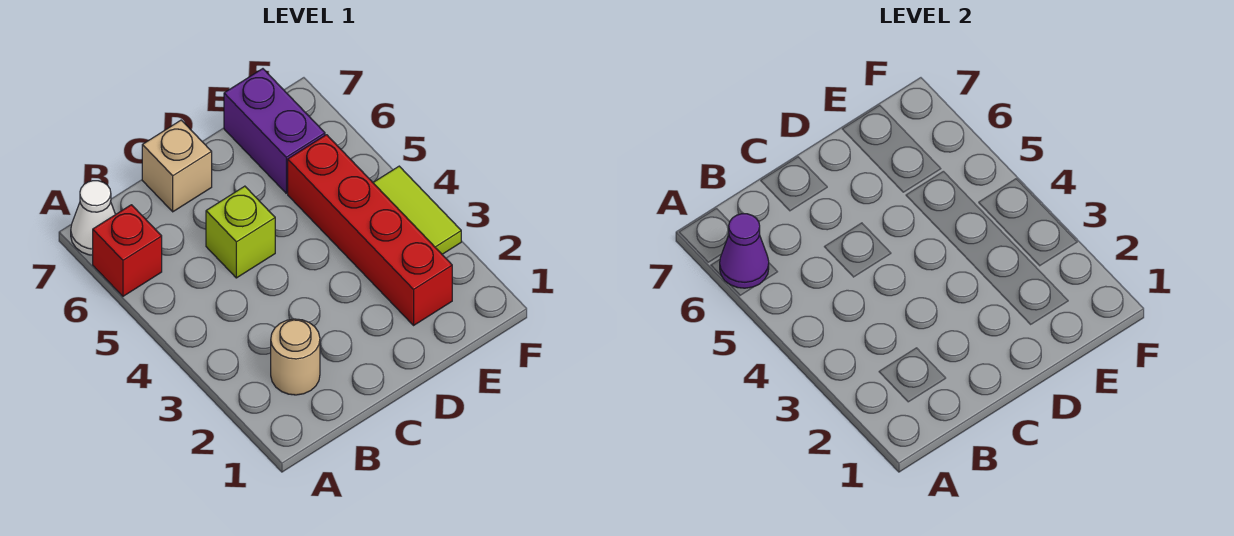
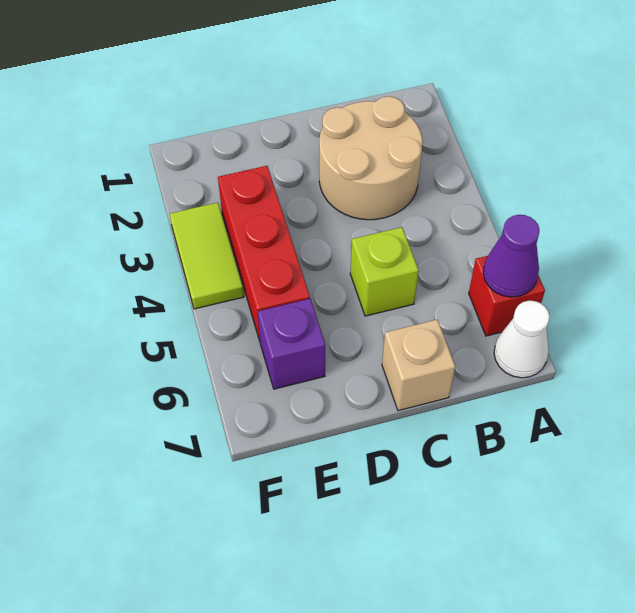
tan 1x1 round brick [271,319,320,395] -> tan 2x2 round brick [319,96,423,220]
red 1x4 brick [288,135,452,325] -> red 1x3 brick [218,166,310,341]
purple 1x2 brick [224,69,325,193] -> purple 1x1 brick [258,299,325,389]

